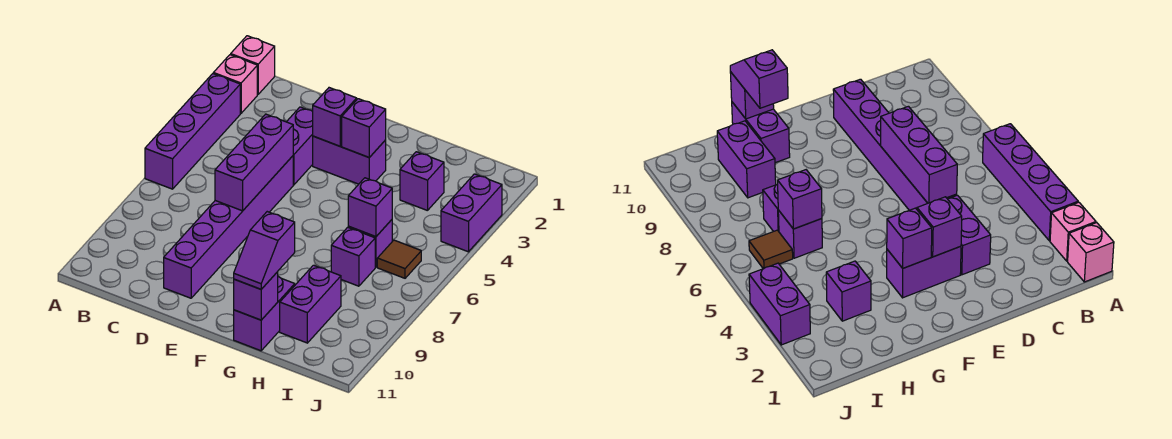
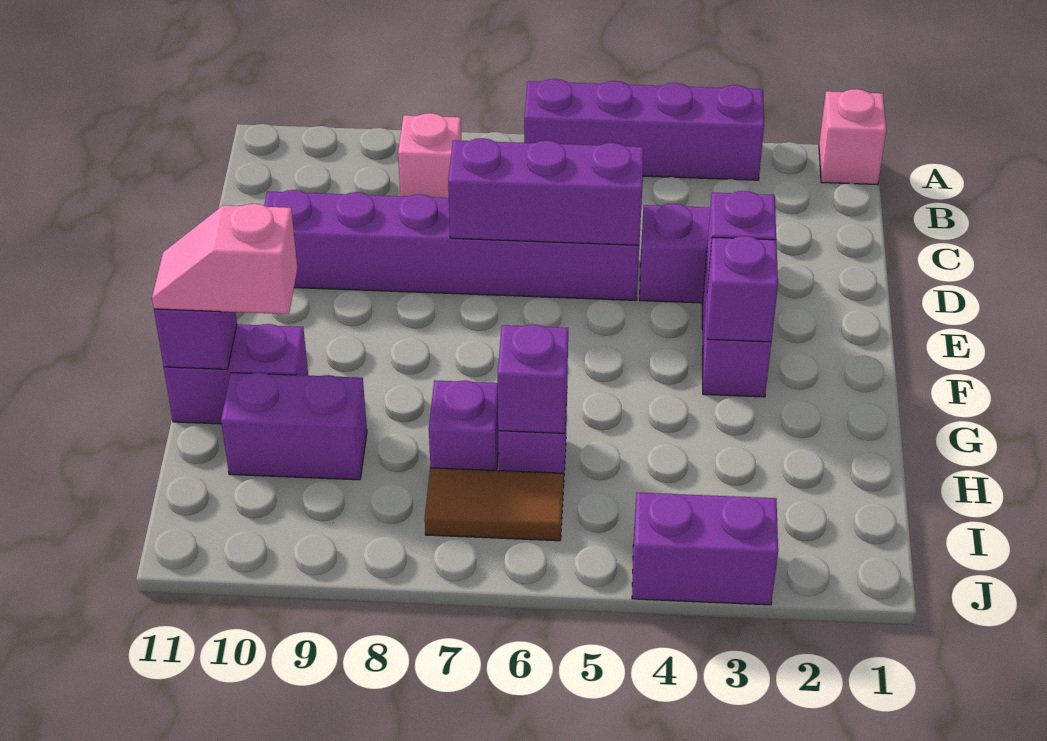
pink 1x1 brick [213,55,257,113] -> pink 1x1 brick moved to [398,113,461,198]
purple 1x2 slope [234,212,295,289] -> pink 1x2 slope [152,204,297,314]
purple 1x1 brick [400,152,444,211] -> none
brown 1x1 tile [377,240,421,278] -> brown 1x2 tile [425,468,564,541]

